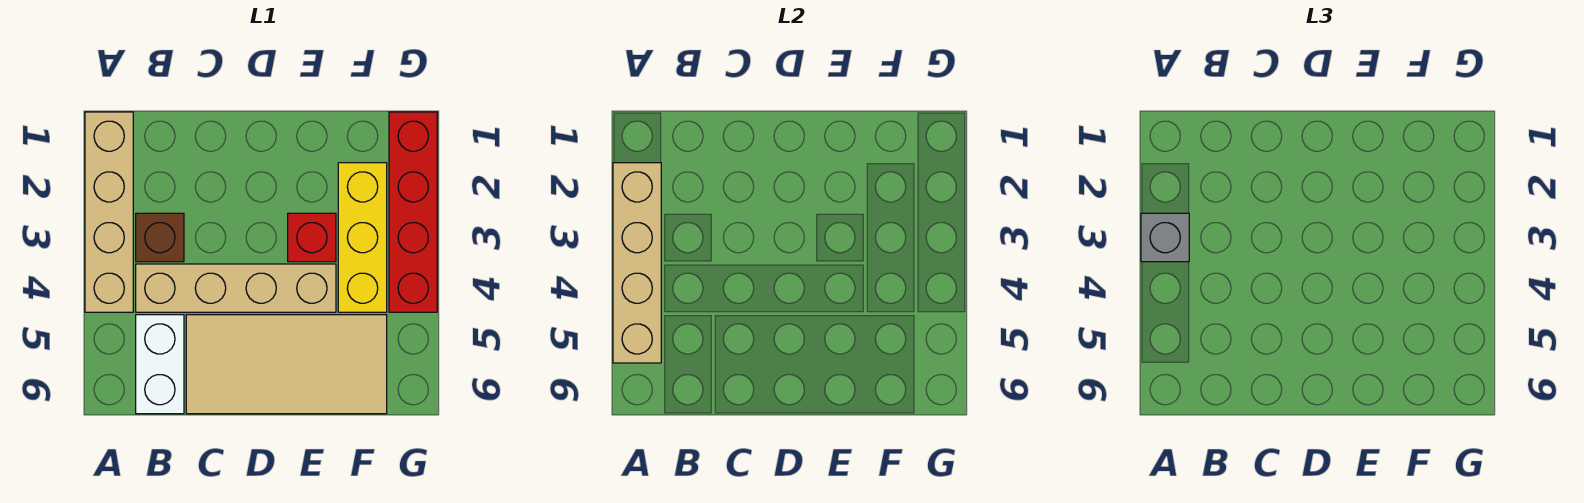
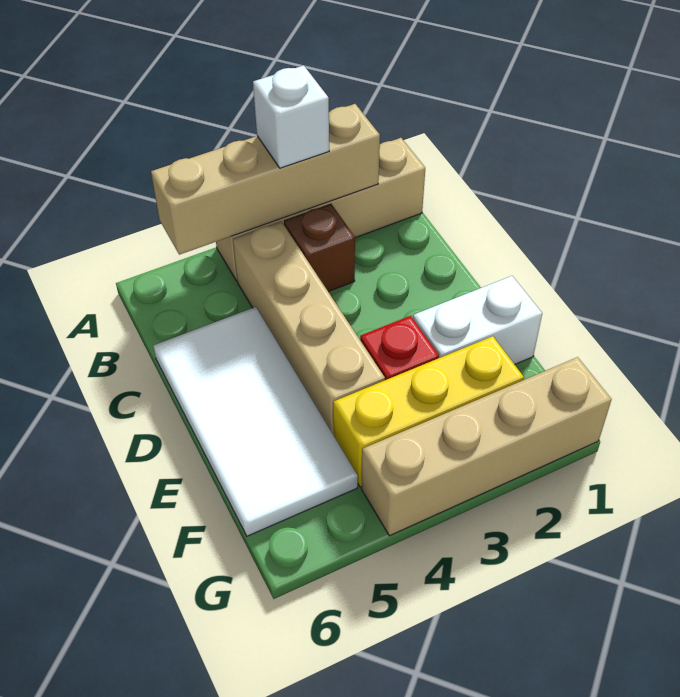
grey 1x1 brick [1141,213,1189,262] -> white 1x1 brick [253,65,329,168]
white 1x2 brick [136,315,184,414] -> white 1x2 brick moved to [413,276,542,364]
tan 2x4 tile [186,315,387,414] -> white 2x4 tile [153,307,358,536]
red 1x4 brick [389,112,437,312] -> tan 1x4 brick [361,357,612,536]

